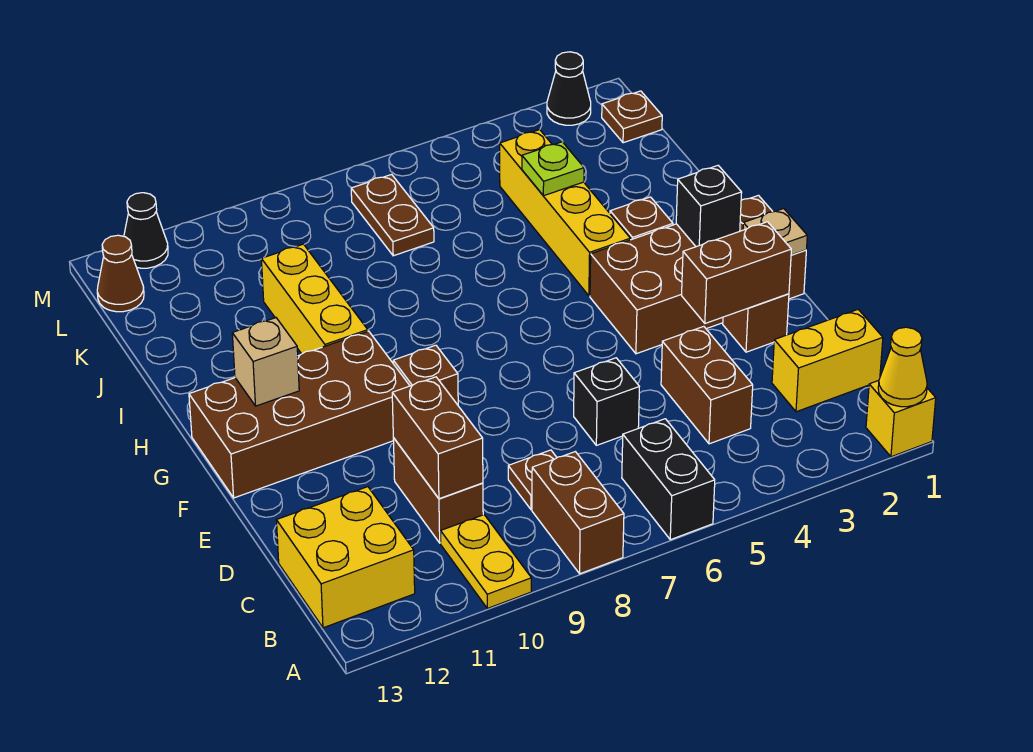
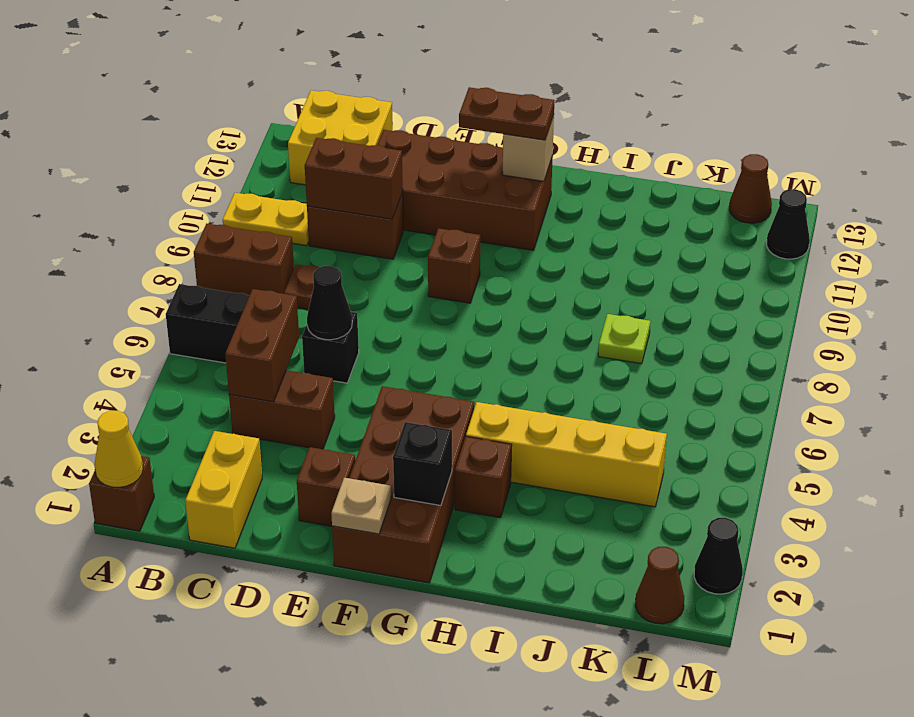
yellow 1x1 brick [866,380,936,457] -> brown 1x1 brick [89,456,154,531]
none -> black 1x1 cone [307,266,352,340]
brown 1x2 brick [682,222,791,323] -> brown 1x2 brick moved to [225,289,299,402]
brown 2x4 brick [189,331,410,498] -> brown 2x4 brick turned to [378,130,553,250]
yellow 1x3 brick [261,244,368,354] -> none
lime 1x1 plate [522,142,584,196] -> lime 1x1 plate moved to [598,314,650,364]
brown 1x2 plate [351,174,434,256] -> brown 1x2 plate moved to [459,87,554,140]
brown 1x1 plate [602,91,662,143] -> brown 1x1 cone [635,547,684,624]

